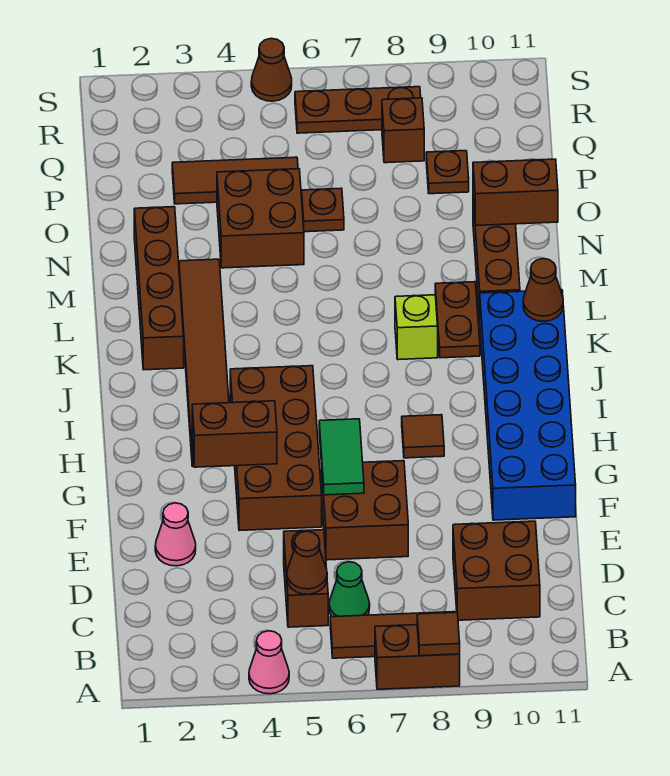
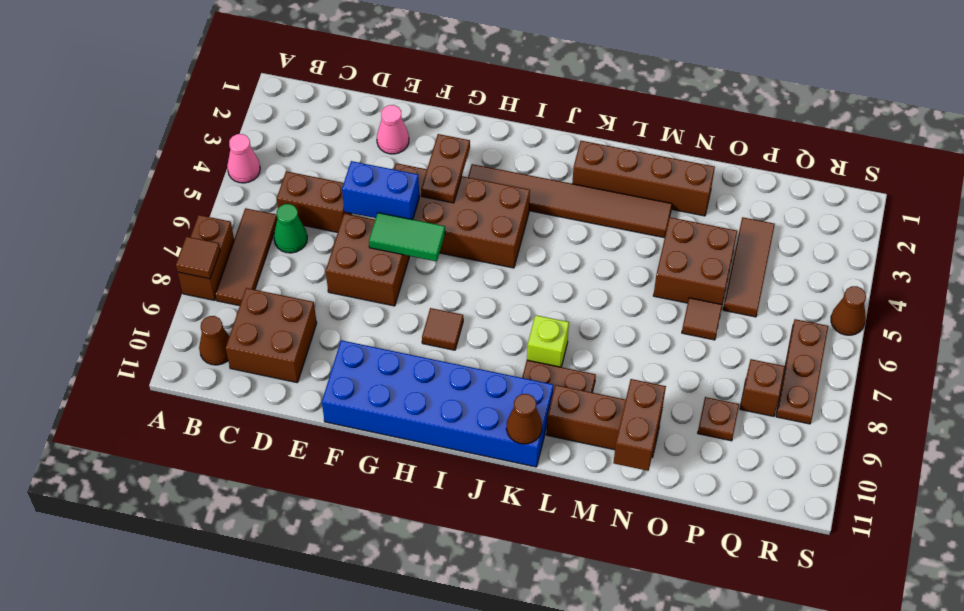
brown 1x1 cone [287,531,327,594] -> brown 1x1 cone moved to [199,316,229,365]
none -> blue 1x2 brick [342,161,419,220]
brown 1x2 brick [192,401,277,467] -> brown 1x2 plate [421,134,470,203]
brown 1x1 plate [302,188,344,232] -> brown 1x1 tile [682,298,722,340]

